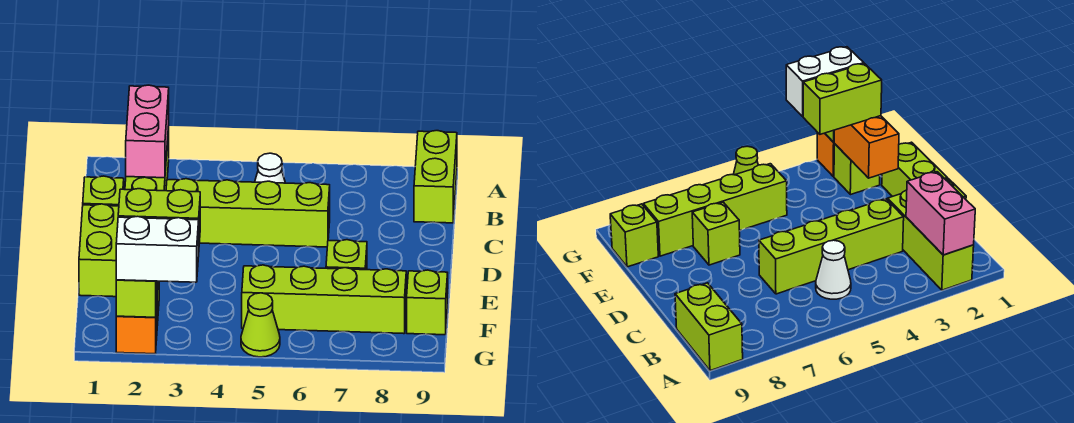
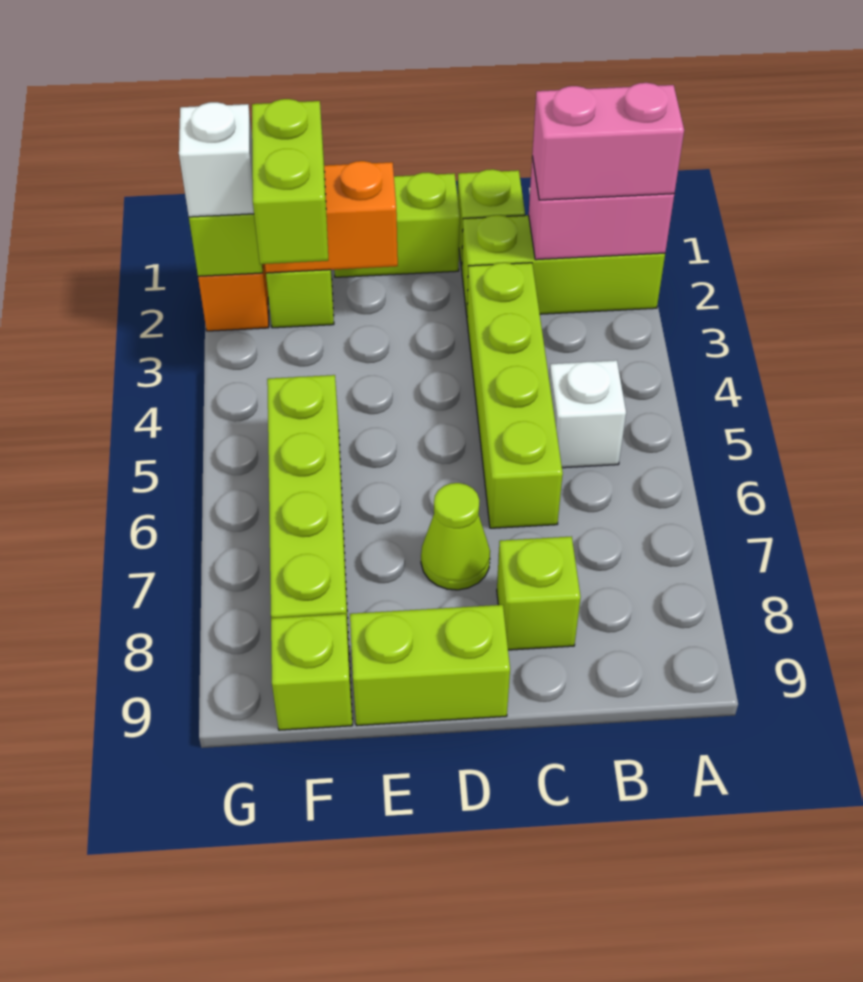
none -> pink 1x2 brick [532,83,684,200]
lime 1x2 brick [414,131,457,223] -> lime 1x2 brick moved to [350,605,510,726]
white 1x1 cone [255,153,285,183] -> white 1x1 brick [549,360,626,468]
lime 1x1 brick [326,240,367,270] -> lime 1x1 brick moved to [497,536,581,650]
white 1x2 brick [116,216,199,282] -> white 1x1 brick [179,102,254,217]
lime 1x1 cone [241,293,280,357] -> lime 1x1 cone moved to [421,483,490,590]

